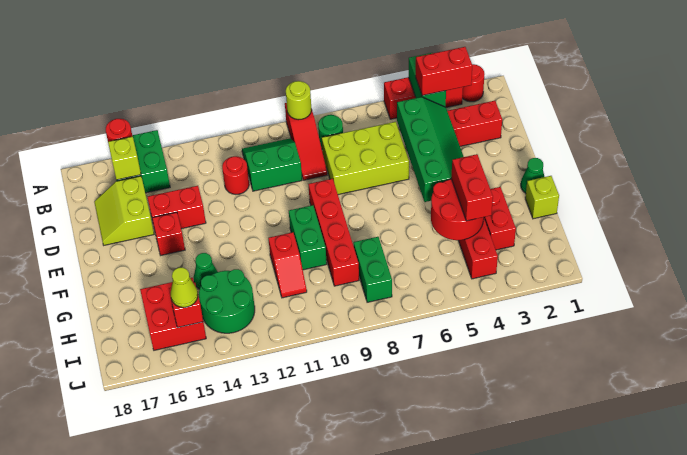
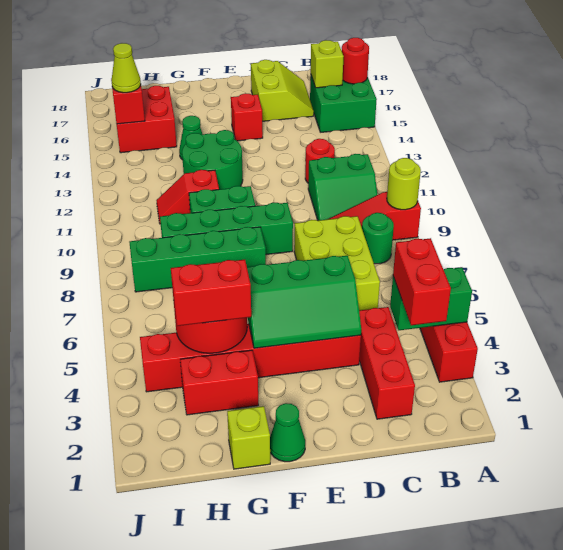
red 1x1 round brick [462,64,484,102] -> none
green 2x2 slope [242,138,302,191] -> green 2x2 slope turned to [308,154,377,221]
green 2x4 slope [397,97,464,202] -> green 2x3 slope [247,256,361,348]
lime 2x2 slope [94,176,154,245] -> lime 2x2 slope turned to [251,60,314,121]
red 1x2 brick [148,186,206,229] -> none
red 1x4 brick [308,179,359,286] -> green 1x4 brick [160,203,293,255]
green 1x2 brick [354,237,392,302] -> green 1x4 brick [129,227,266,292]
green 2x2 round brick [199,269,255,333] -> green 2x2 round brick moved to [182,130,243,189]

